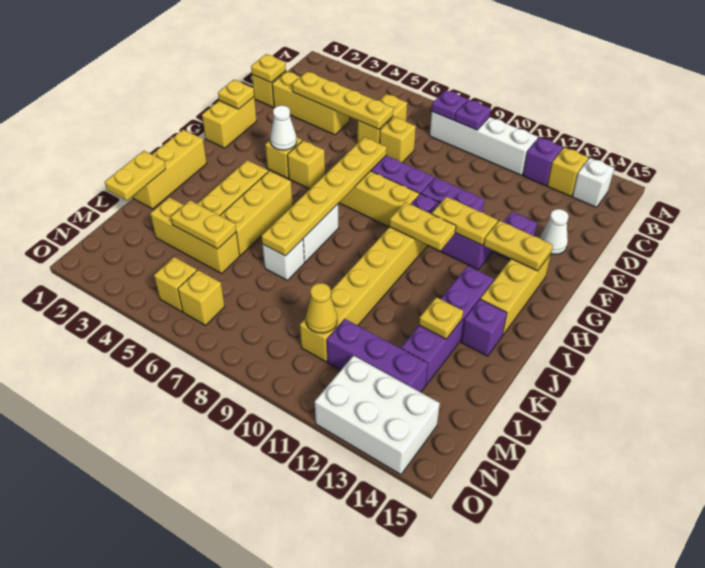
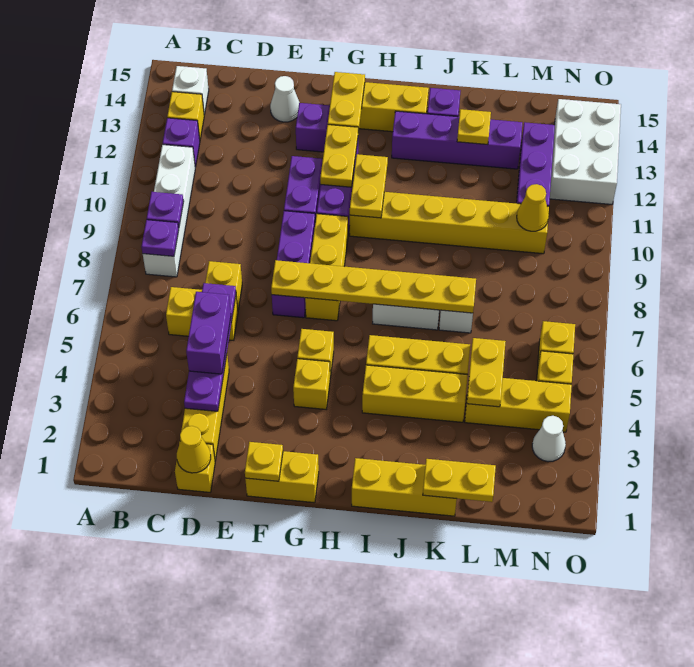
yellow 1x1 plate [251,54,286,82] -> yellow 1x1 cone [177,426,211,473]
yellow 1x4 plate [292,71,393,129] -> purple 1x4 plate [184,283,236,411]
none -> purple 1x2 brick [186,292,231,374]
white 1x1 cone [270,105,297,150] -> white 1x1 cone moved to [532,416,566,462]
yellow 1x3 brick [150,197,240,273] -> yellow 1x3 brick turned to [465,378,572,432]

